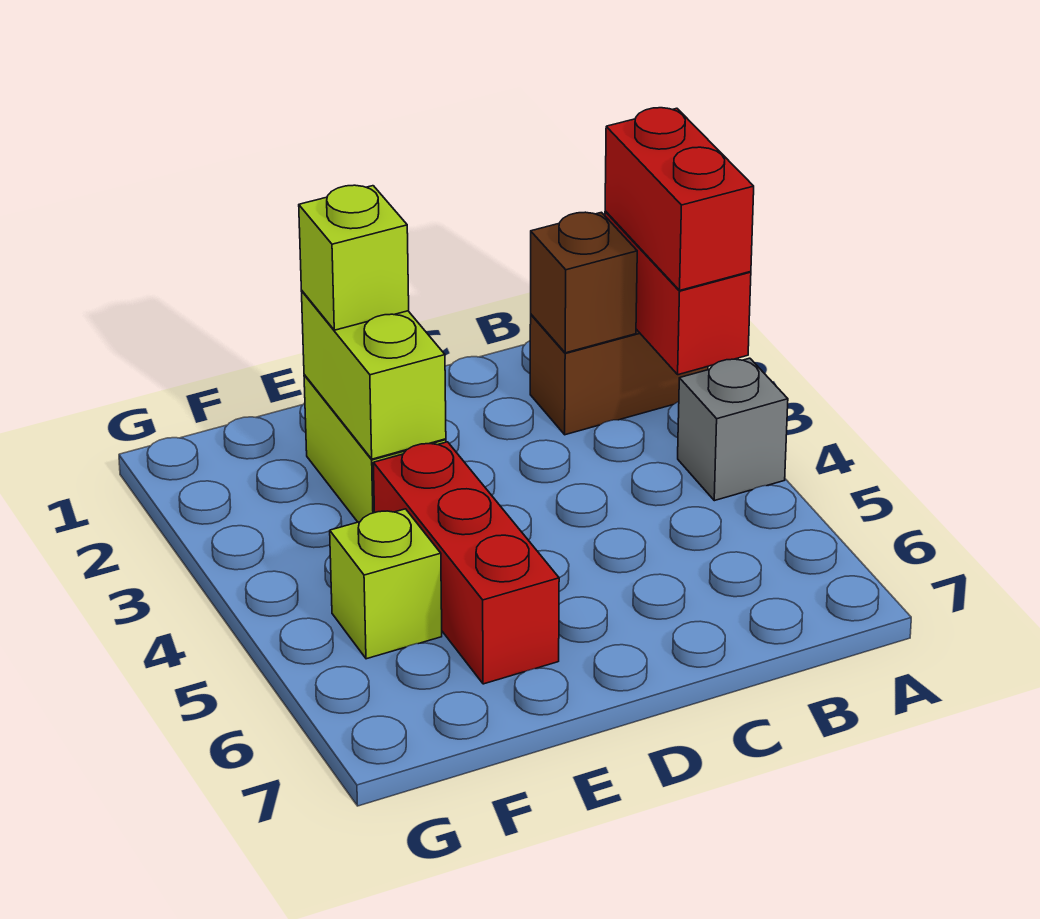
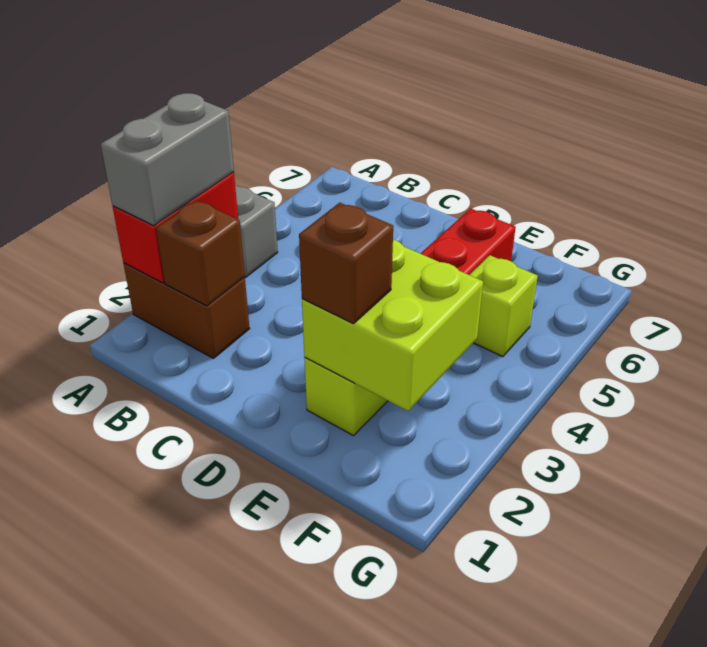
red 1x2 brick [605,108,754,290] -> grey 1x2 brick [101,93,234,226]
lime 1x2 brick [301,291,446,459] -> lime 2x2 brick [302,240,483,411]
lime 1x1 brick [299,185,409,330] -> brown 1x1 brick [299,203,393,324]

